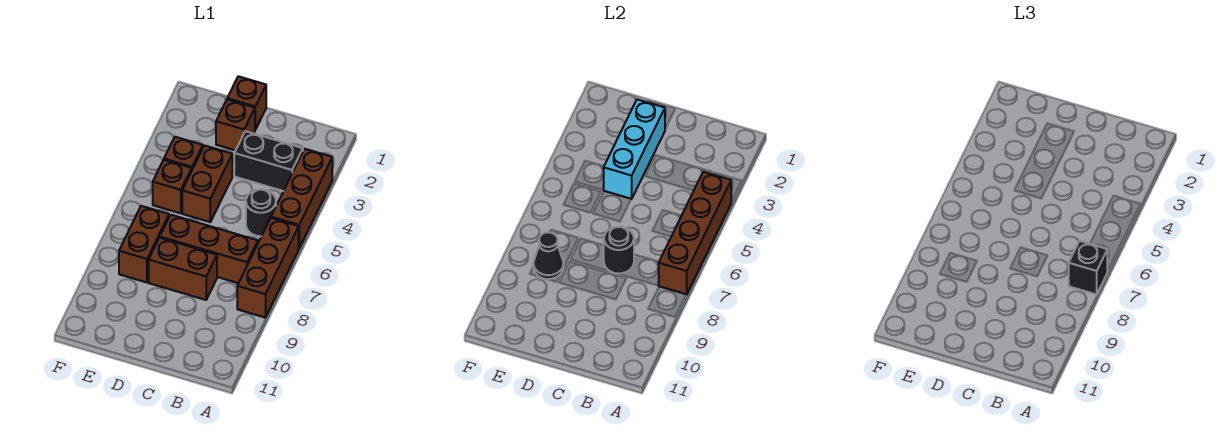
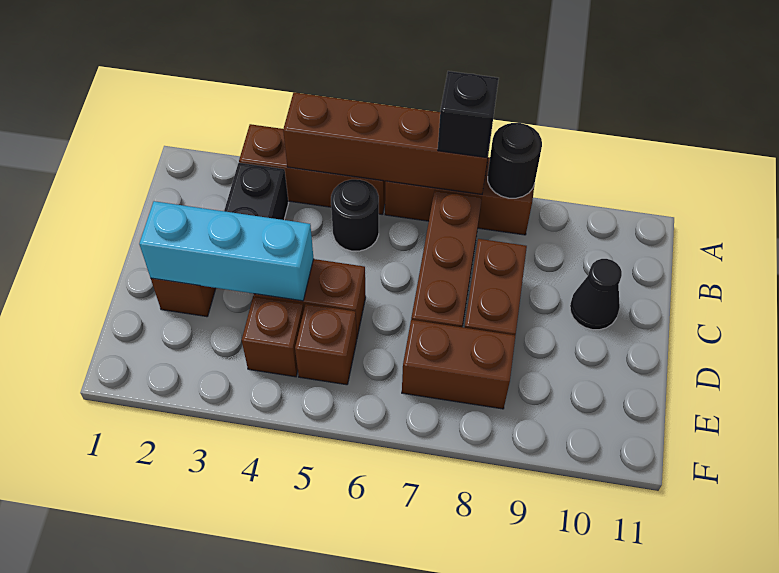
black 1x1 round brick [604,227,634,274] -> black 1x1 round brick moved to [488,123,542,198]
brown 1x1 brick [227,76,266,130] -> none
black 1x1 cone [533,232,563,279] -> black 1x1 cone moved to [570,259,622,330]

